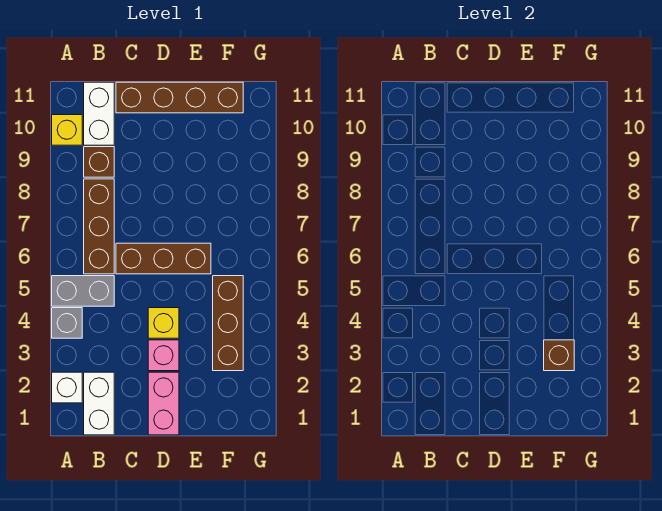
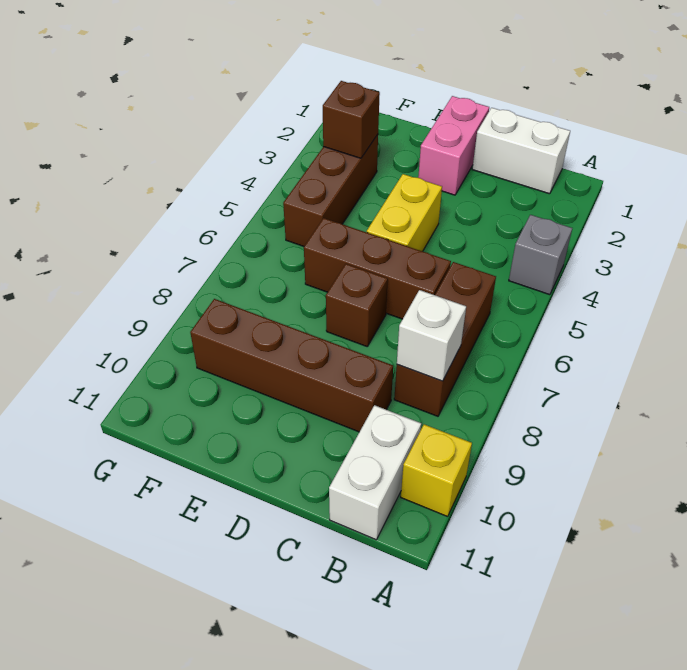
white 1x1 brick [52,372,82,403] -> white 1x1 brick moved to [397,290,466,381]
grey 1x2 brick [52,276,114,306] -> none
white 1x2 brick [84,372,114,435] -> white 1x2 brick turned to [472,108,570,194]
brown 1x1 brick [84,147,114,177] -> brown 1x1 brick moved to [326,264,388,346]
brown 1x4 brick [116,82,243,113] -> brown 1x4 brick moved to [190,299,393,432]
pink 1x1 brick [148,340,179,371] -> none
yellow 1x1 brick [148,308,179,338] -> yellow 1x2 brick [367,174,442,251]

